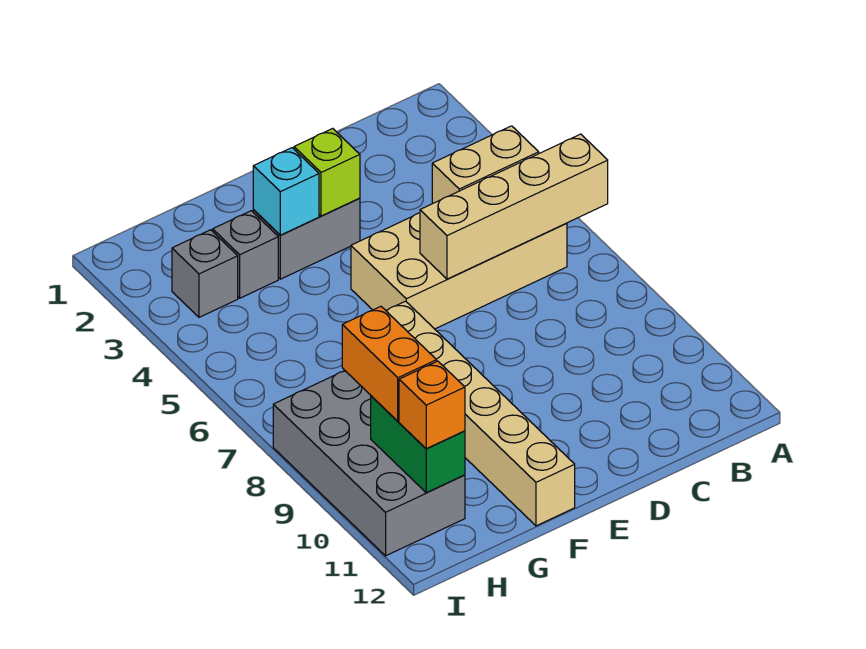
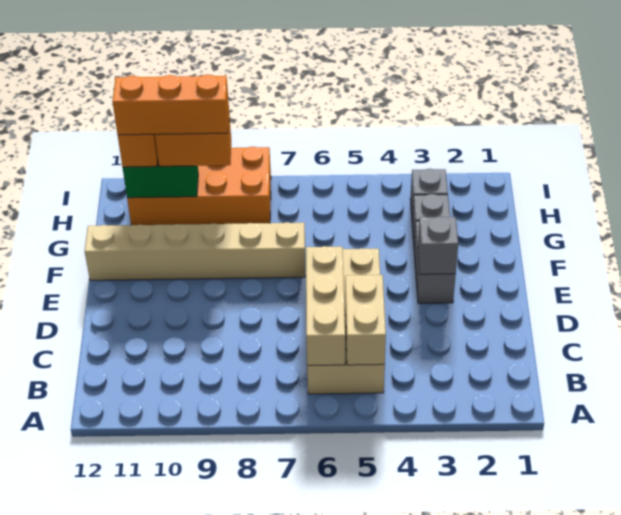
tan 1x4 brick [420,134,608,279] -> tan 1x3 brick [306,246,345,365]
lime 1x1 brick [294,128,360,216] -> grey 1x1 brick [418,217,458,274]
cyan 1x1 brick [253,148,319,235] -> none
grey 2x4 brick [273,371,465,556] -> orange 2x4 brick [127,147,271,225]
none -> orange 1x3 brick [112,74,229,135]

